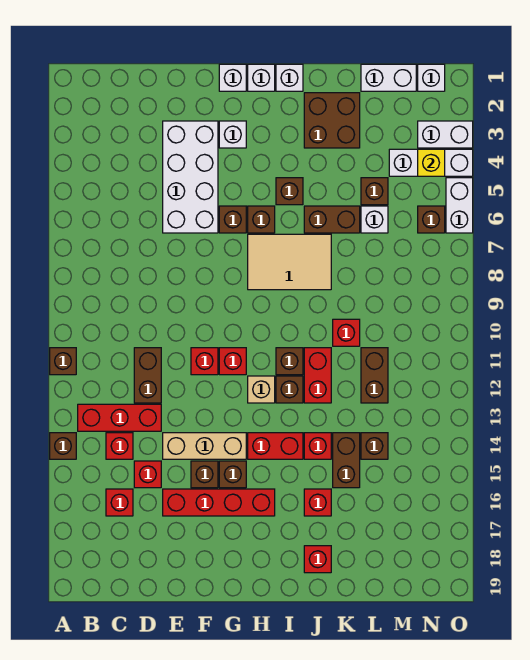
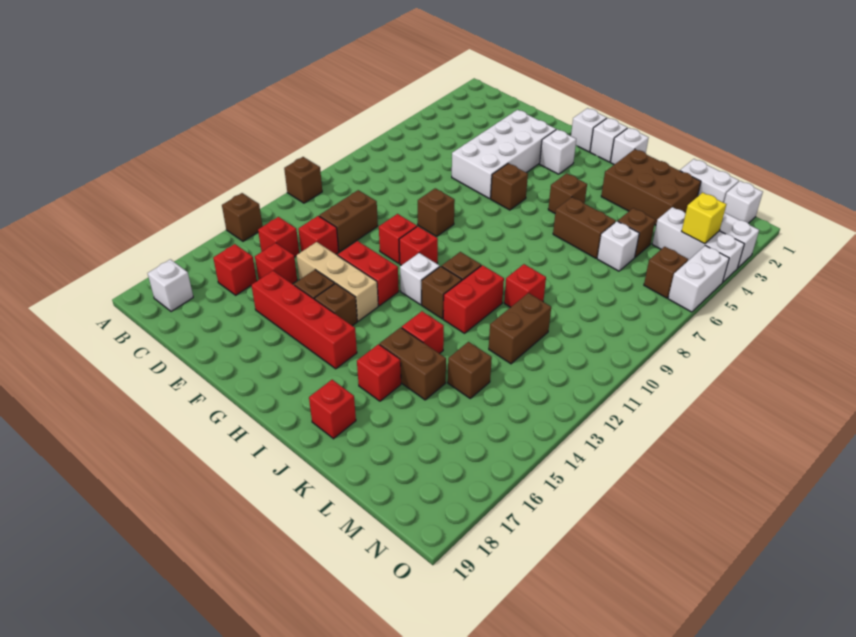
red 1x3 brick [78,404,161,431] -> red 1x1 brick [298,216,339,254]
none -> white 1x1 brick [148,259,193,312]
brown 1x1 brick [248,206,275,233] -> brown 1x1 brick moved to [418,188,455,236]
tan 2x3 tile [248,234,331,290] -> none
tan 1x1 brick [248,376,275,403] -> white 1x1 brick [400,253,440,305]
red 1x2 brick [248,433,303,459] -> red 1x2 brick moved to [338,241,399,306]
brown 2x2 brick [304,93,360,148] -> brown 2x3 brick [601,149,701,225]
brown 1x2 brick [333,433,360,488] -> brown 1x2 brick turned to [380,327,446,400]

